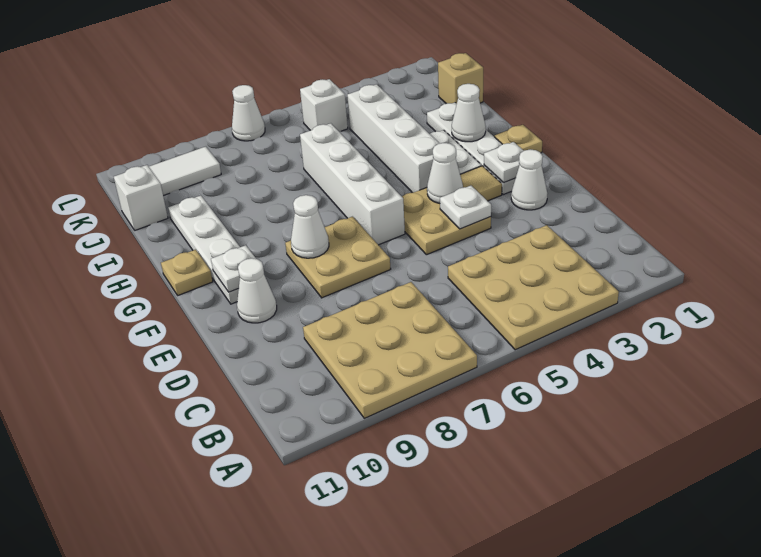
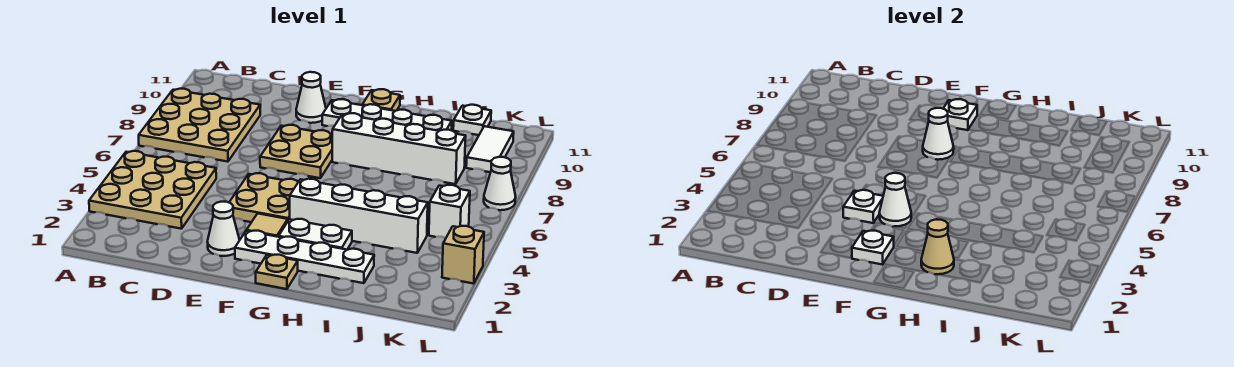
white 1x4 brick [300,123,405,245] -> white 1x4 brick moved to [332,113,466,184]
white 1x1 cone [452,84,486,142] -> tan 1x1 cone [921,219,954,274]
tan 1x1 brick [438,53,483,104] -> tan 1x1 brick moved to [442,226,484,284]
white 1x1 brick [114,165,168,230] -> white 1x1 plate [453,105,491,135]

